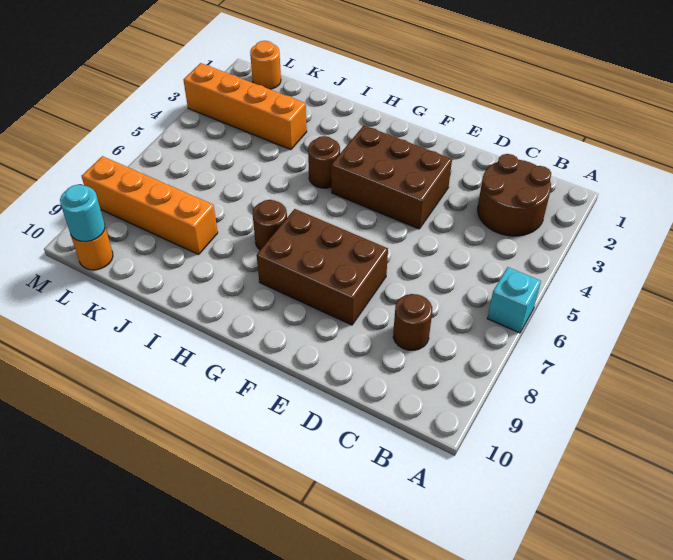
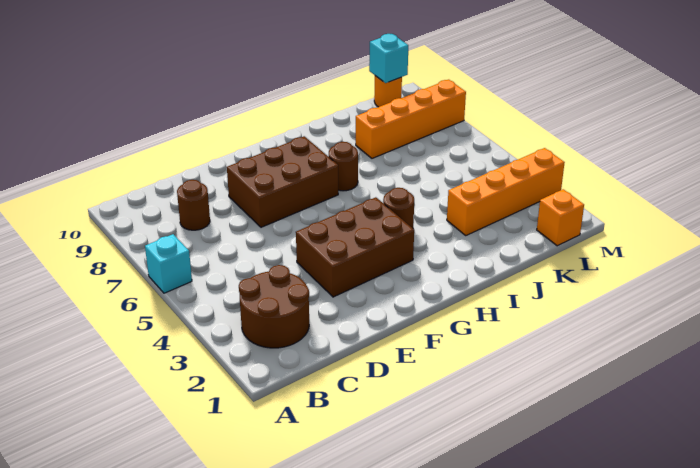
orange 1x1 round brick [250,41,281,89] -> orange 1x1 brick [537,189,584,246]
cyan 1x1 round brick [60,185,105,242] -> cyan 1x1 brick [369,34,408,83]

